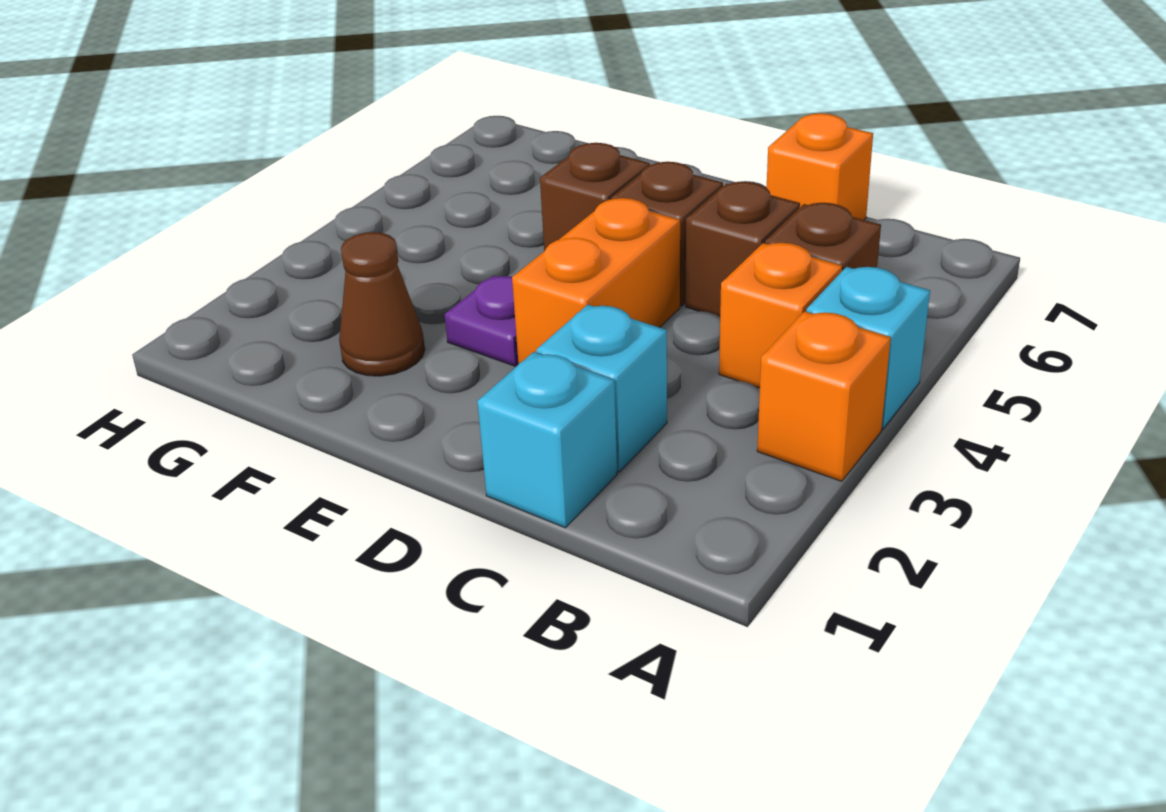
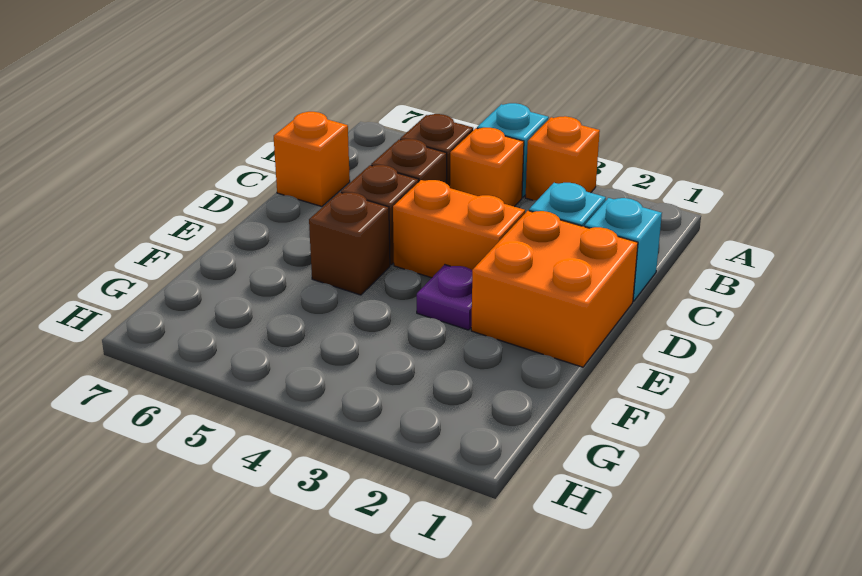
none -> orange 2x2 brick [471,211,638,367]
brown 1x1 cone [339,232,425,376] -> none

